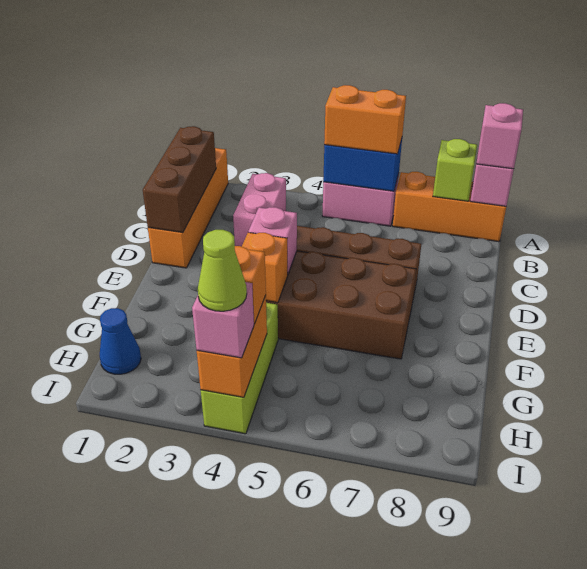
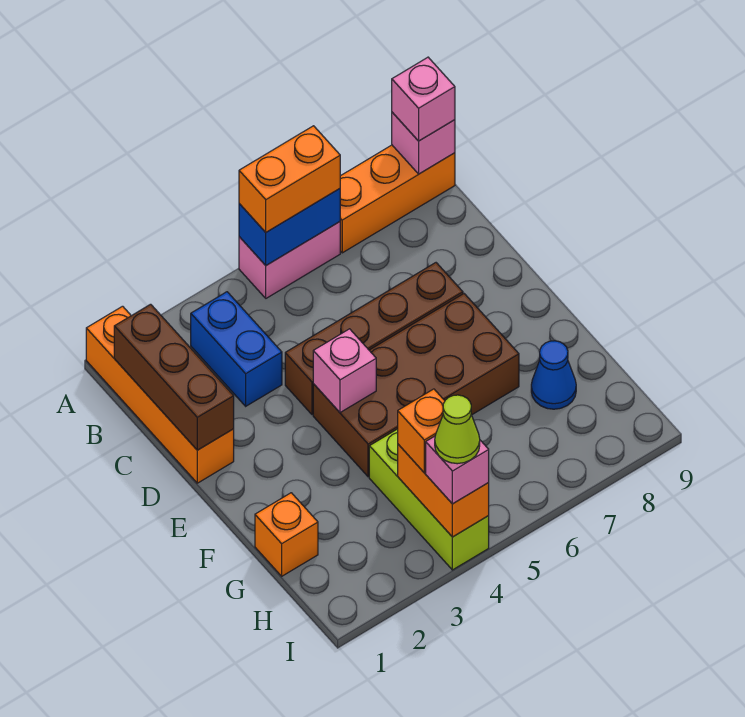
lime 1x1 brick [433,139,477,201] -> none
pink 1x2 brick [233,173,286,247] -> blue 1x2 brick [191,292,282,406]
orange 1x1 brick [242,232,288,303] -> orange 1x1 brick moved to [255,493,318,576]
blue 1x1 cone [100,308,141,374] -> blue 1x1 cone moved to [531,341,576,409]

